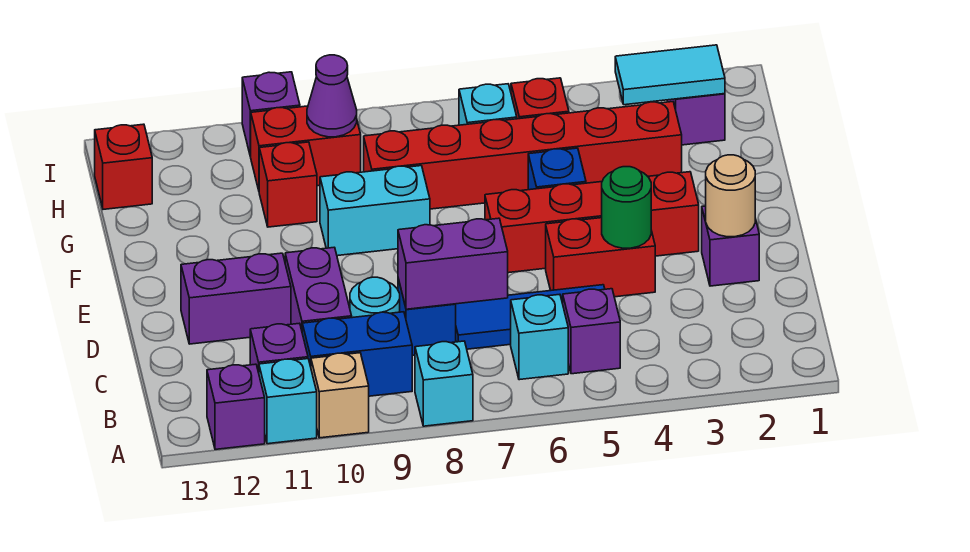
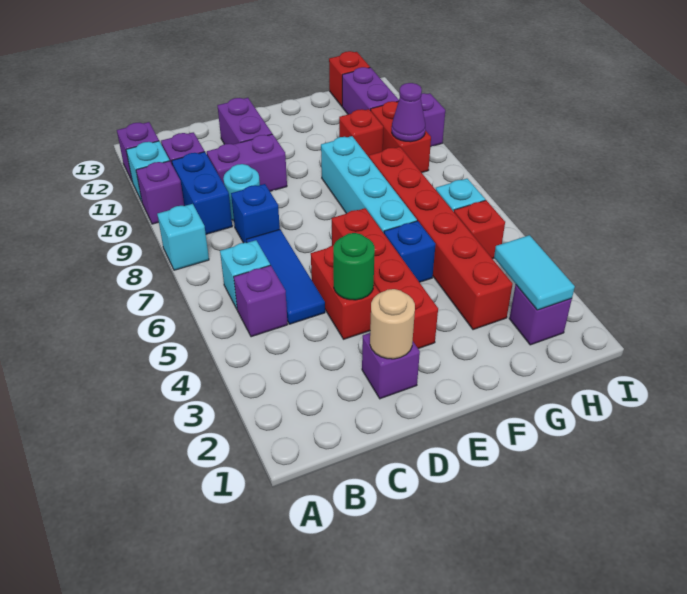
tan 1x1 brick [311,353,369,438] -> purple 1x1 brick [136,161,184,224]
purple 1x2 brick [398,218,508,309] -> purple 1x2 brick moved to [342,67,399,114]
cyan 1x2 brick [320,166,430,256] -> cyan 1x4 brick [321,136,417,233]

